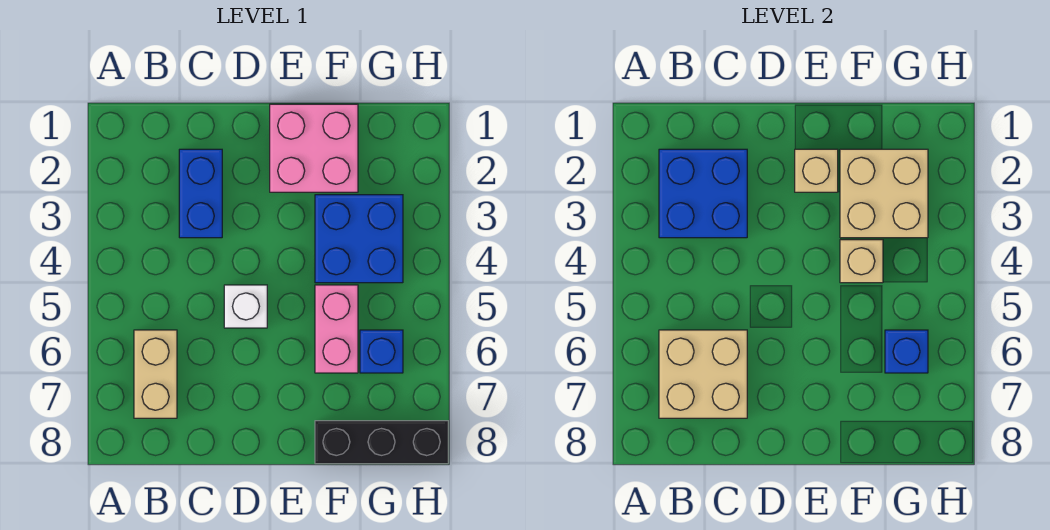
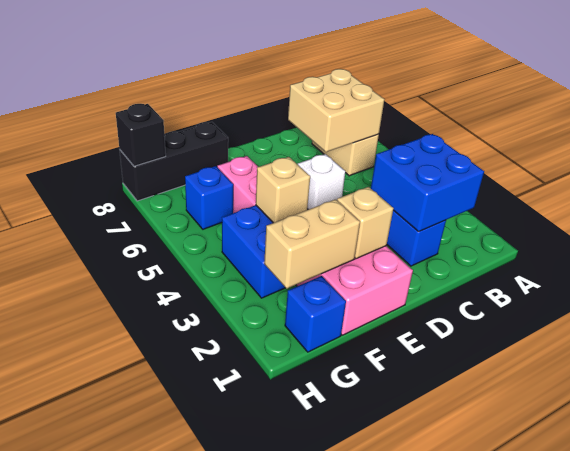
tan 2x2 brick [840,149,928,238] -> tan 1x2 brick [264,199,360,288]
blue 1x1 brick [885,330,928,373] -> blue 1x1 brick moved to [285,276,346,352]
none -> black 1x1 brick [116,104,166,166]

